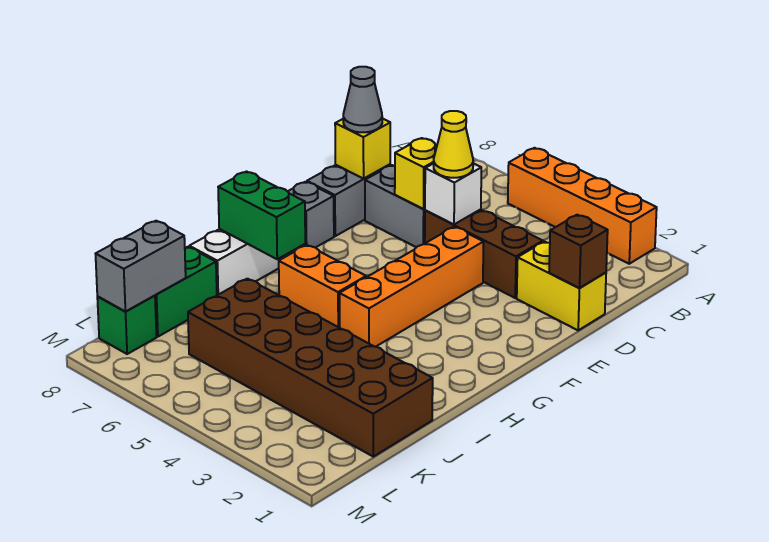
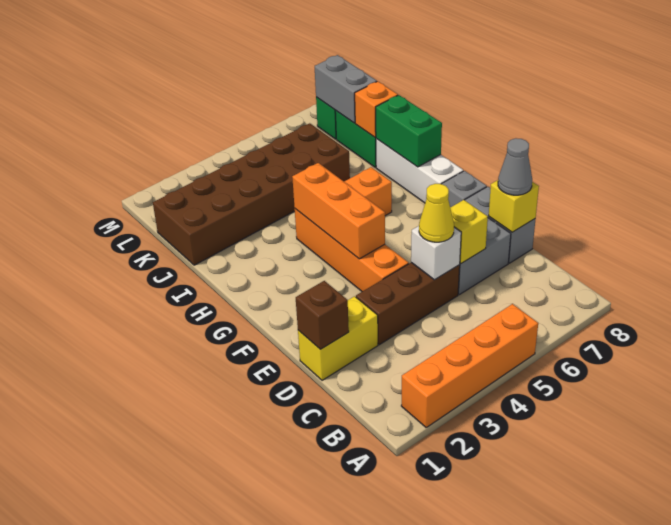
none -> orange 1x3 brick [292,163,385,259]
green 1x2 brick [218,172,305,259] -> green 1x2 brick turned to [376,95,442,167]
none -> orange 1x1 brick [355,81,398,137]

